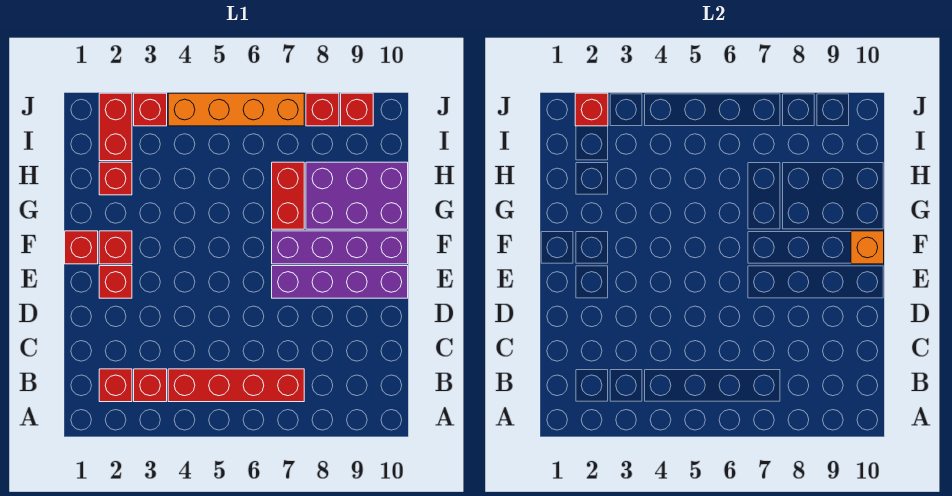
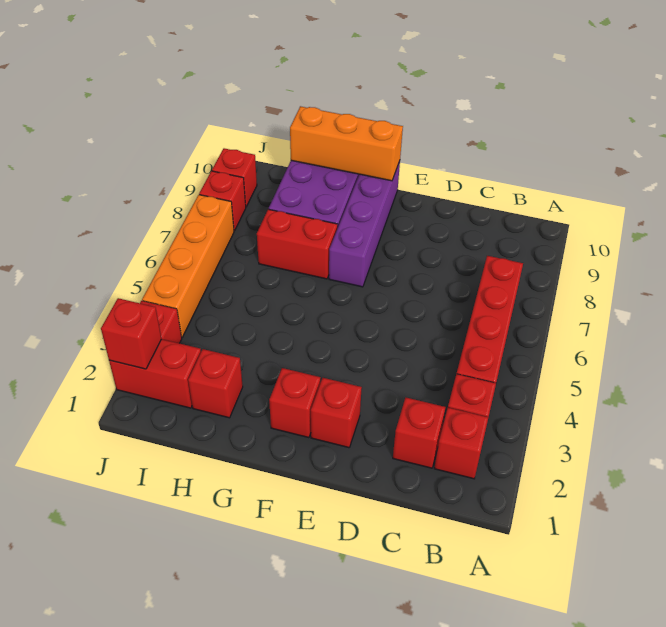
purple 1x4 brick [272,266,408,298] -> none
red 1x1 brick [65,231,98,264] -> red 1x1 brick moved to [393,398,445,468]
orange 1x1 brick [851,231,884,264] -> orange 1x3 brick [290,106,403,181]

